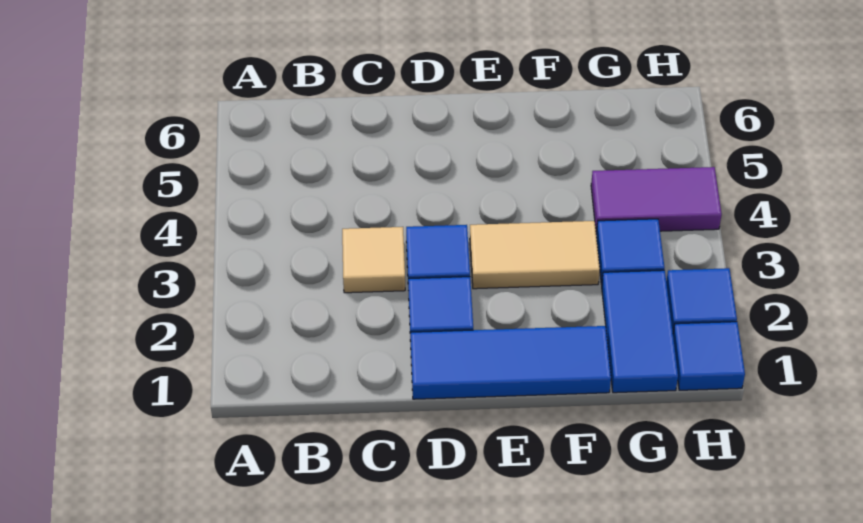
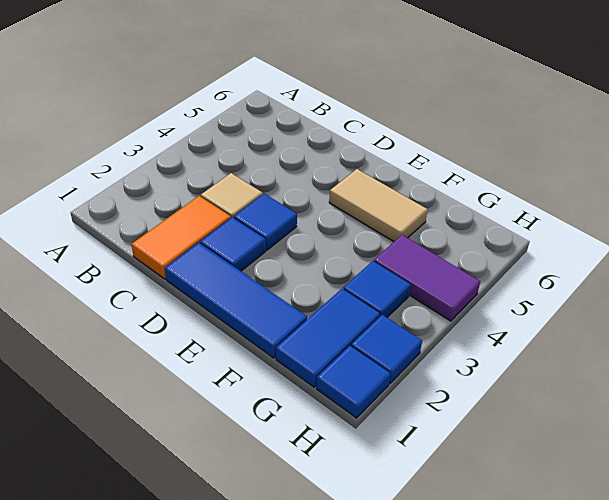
none -> orange 1x2 tile [131,196,231,279]
tan 1x2 tile [470,221,600,289] -> tan 1x2 tile moved to [329,169,428,242]

